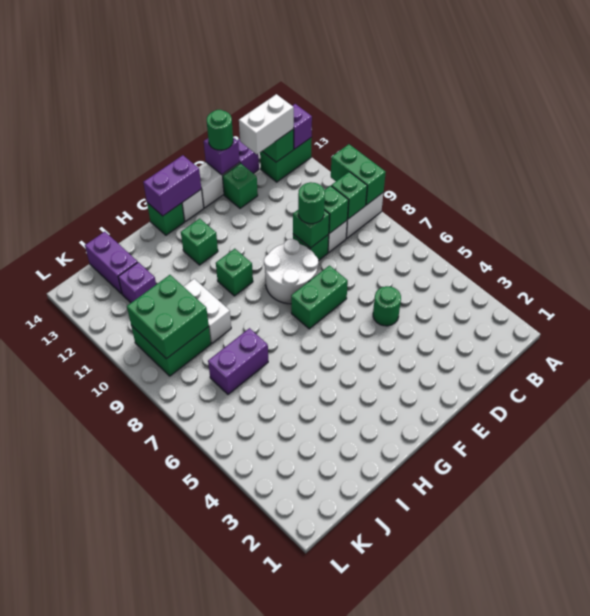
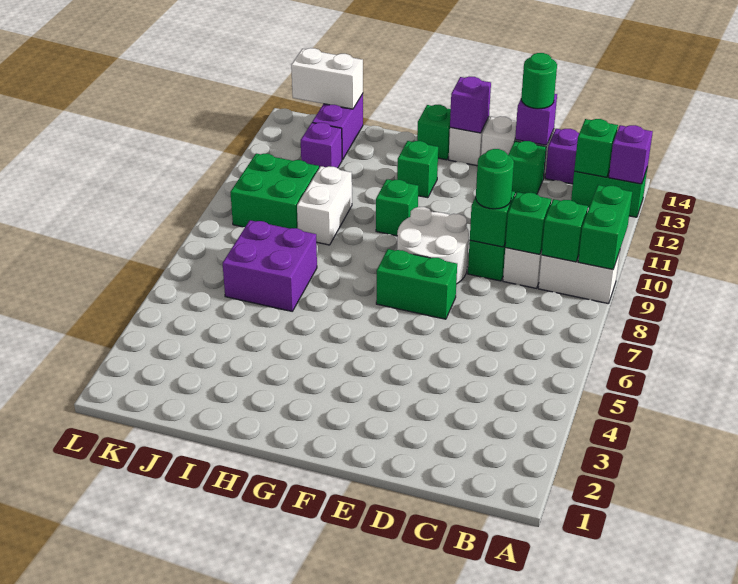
white 1x2 brick [239,94,294,154] -> white 1x2 brick moved to [291,48,363,109]
green 1x1 round brick [373,286,401,326] -> none
purple 1x2 brick [143,155,201,216] -> purple 1x1 brick [450,77,491,133]
purple 1x2 brick [208,328,268,394] -> purple 2x2 brick [223,220,317,311]
green 2x2 brick [127,275,209,359] -> none

